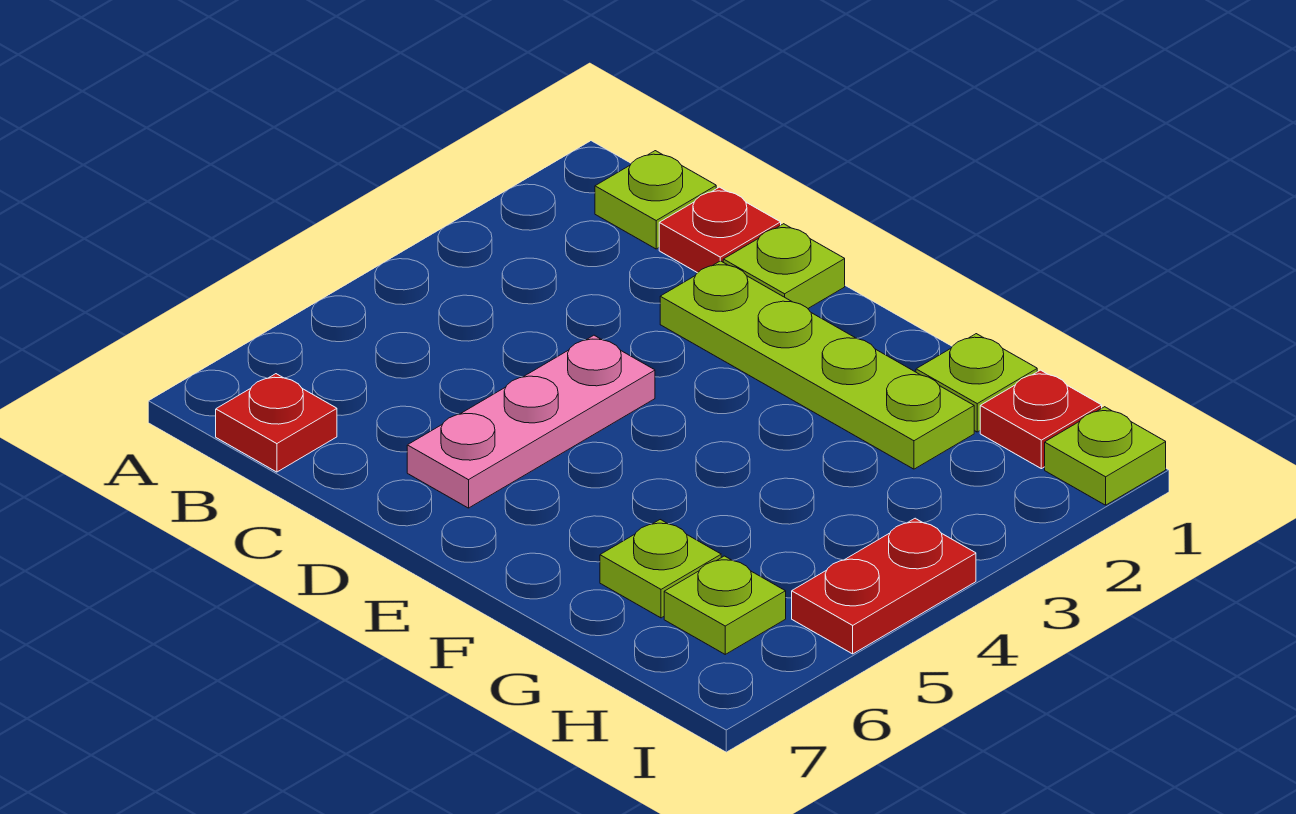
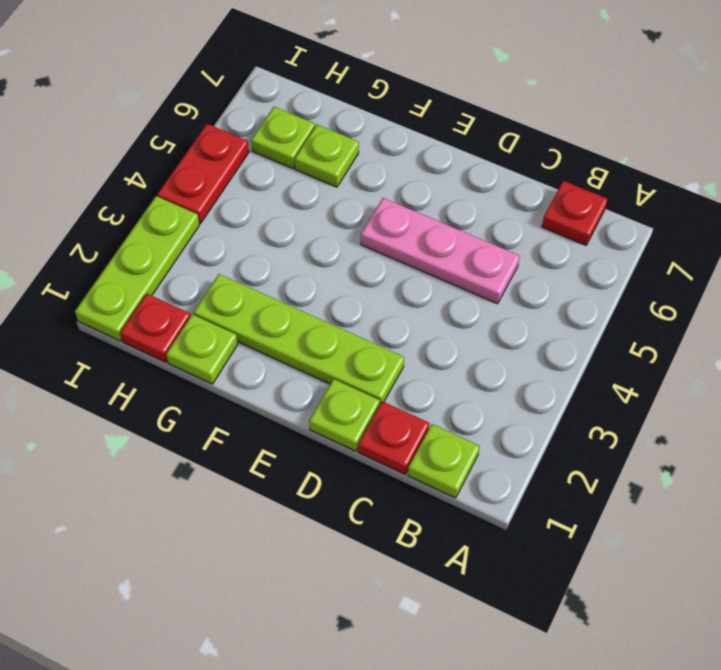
pink 1x3 plate [407,335,655,508] -> pink 1x3 plate turned to [361,198,520,304]
lime 1x1 plate [1045,407,1166,505] -> lime 1x3 plate [75,196,200,341]

